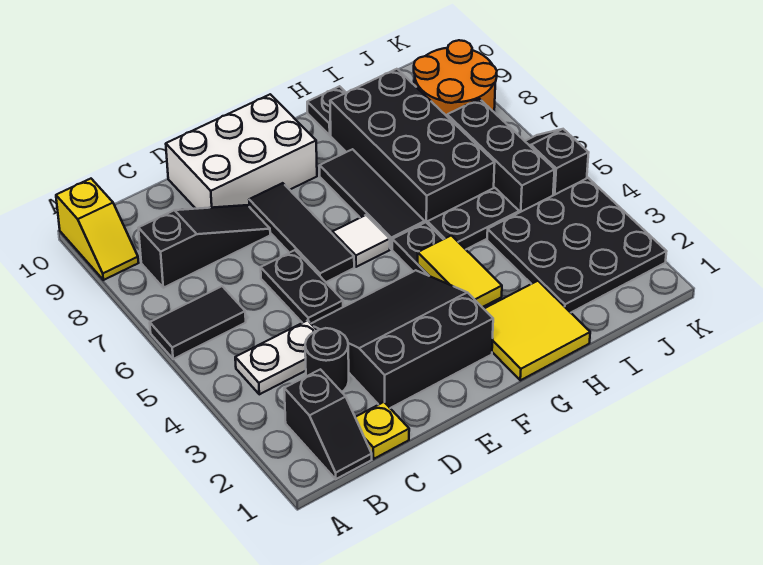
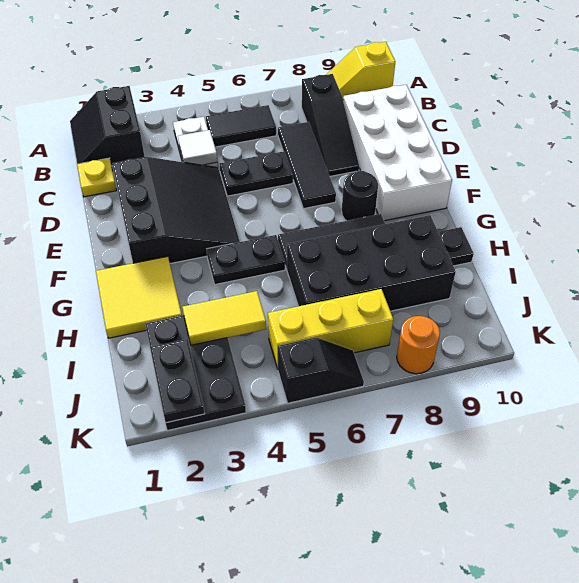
black 1x2 tile [150,286,246,359] -> black 1x2 tile turned to [206,105,276,147]
black 1x2 slope [284,369,372,479] -> black 2x2 slope [70,86,145,166]
black 1x1 round brick [305,328,349,392] -> black 1x1 round brick moved to [342,171,378,221]
white 2x3 brick [166,94,317,209] -> white 2x4 brick [343,85,452,221]
black 1x3 tile [249,183,354,282] -> black 1x3 tile turned to [278,122,336,209]
white 1x1 tile [332,215,390,267] -> white 1x1 tile moved to [178,130,217,165]
yellow 1x2 tile [418,235,502,307] -> yellow 1x2 tile moved to [182,291,266,345]
black 1x2 plate [428,188,519,249] -> black 1x2 plate moved to [150,339,205,423]
black 3x3 plate [487,178,667,313] -> black 2x3 plate [145,315,246,431]
black 1x3 brick [447,99,555,213] -> yellow 1x3 brick [268,289,393,369]
orange 2x2 round brick [414,40,497,116] -> orange 1x1 round brick [397,316,440,374]

